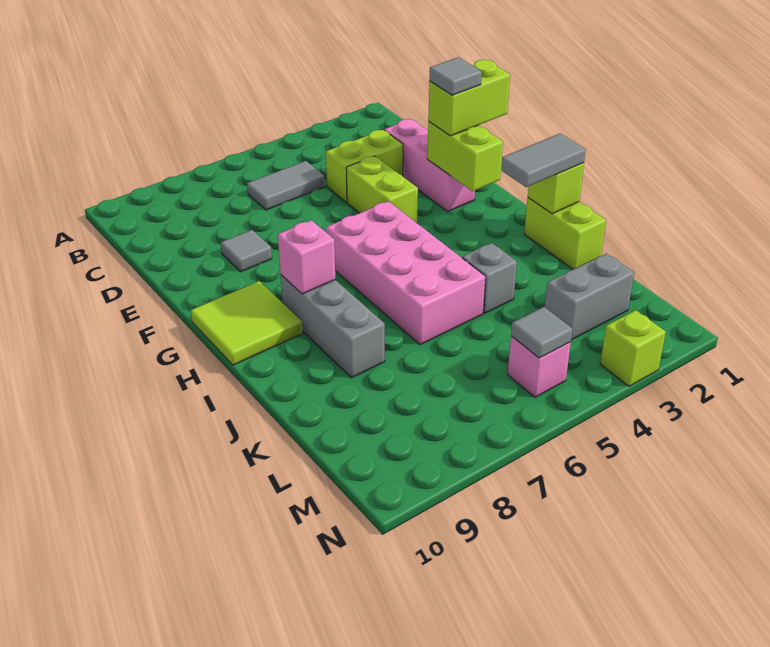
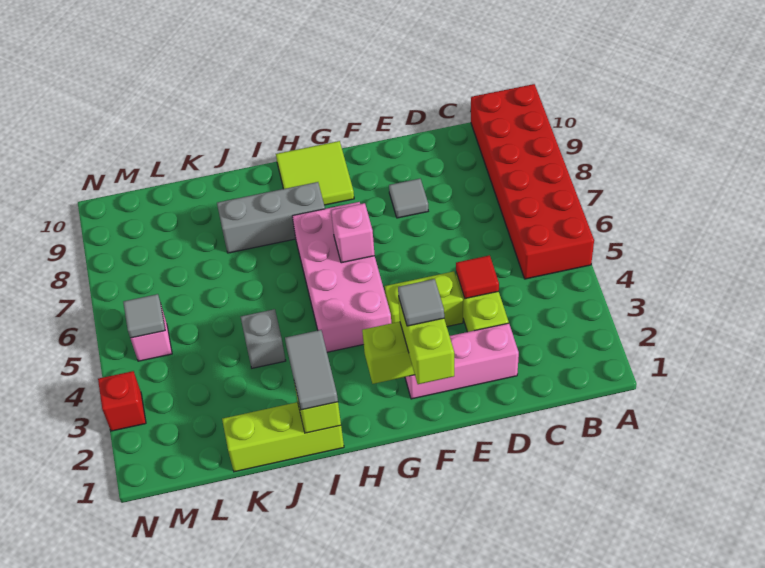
none -> red 2x6 brick [471,84,594,279]
grey 1x2 tile [247,161,325,210] -> none
none -> red 1x1 tile [456,255,499,298]
pink 2x4 brick [326,201,485,345] -> pink 2x4 brick turned to [292,202,391,352]
pink 1x1 brick [278,220,335,294] -> pink 1x1 brick moved to [331,203,375,263]
lime 1x2 brick [524,198,606,269] -> lime 1x3 brick [222,402,344,472]
grey 1x2 brick [545,254,634,340] -> none
lime 1x1 brick [600,310,666,386] -> red 1x1 brick [98,371,146,431]

